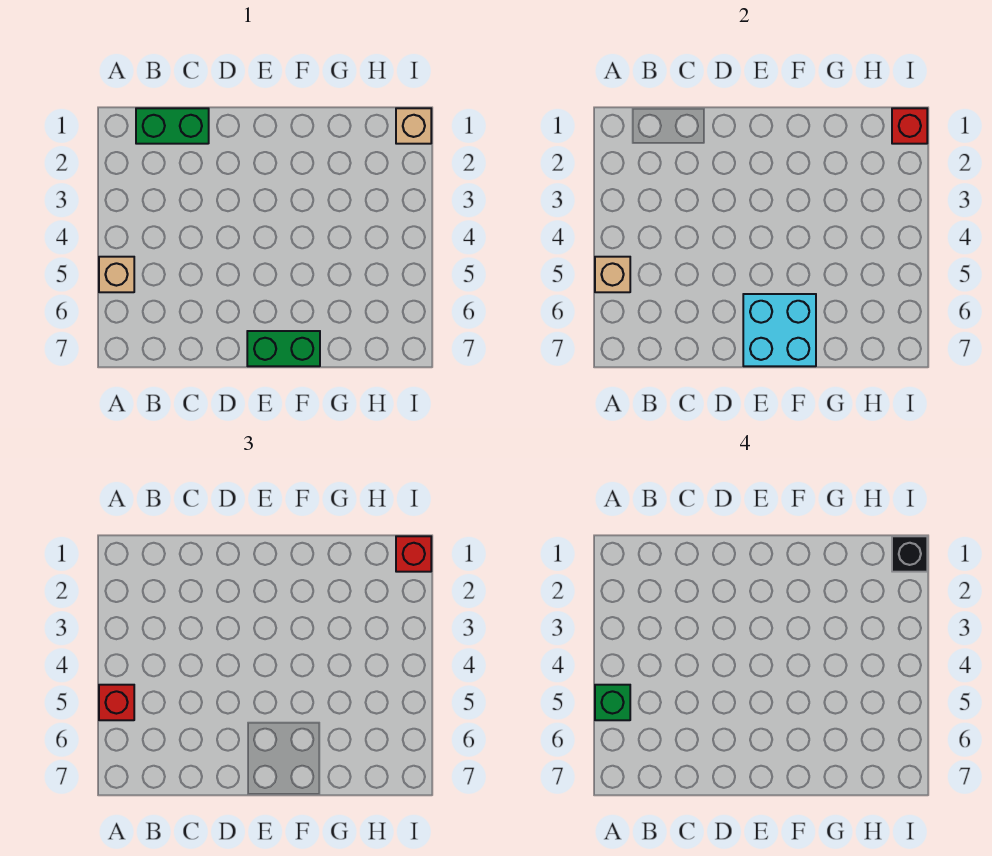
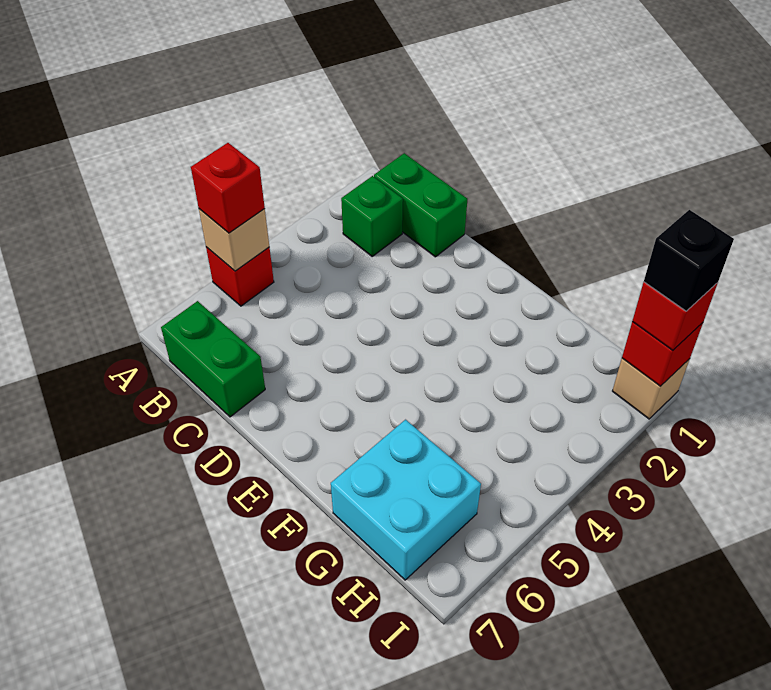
tan 1x1 brick [99,257,134,292] -> red 1x1 brick [206,247,274,306]
green 1x1 brick [595,685,630,720] -> green 1x1 brick moved to [341,176,403,256]
cyan 2x2 brick [743,294,816,366] -> cyan 2x2 brick moved to [331,420,481,580]
green 1x2 brick [247,331,320,366] -> green 1x2 brick moved to [161,301,265,417]

